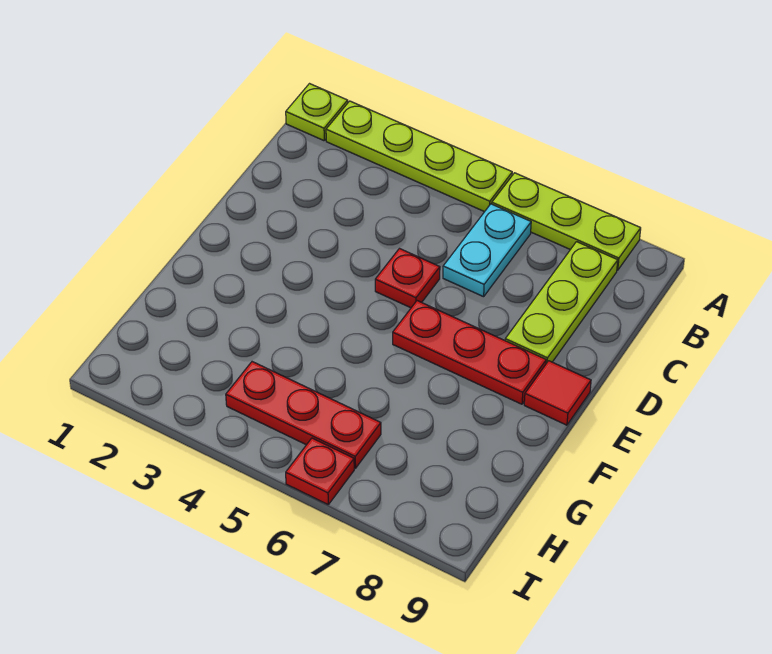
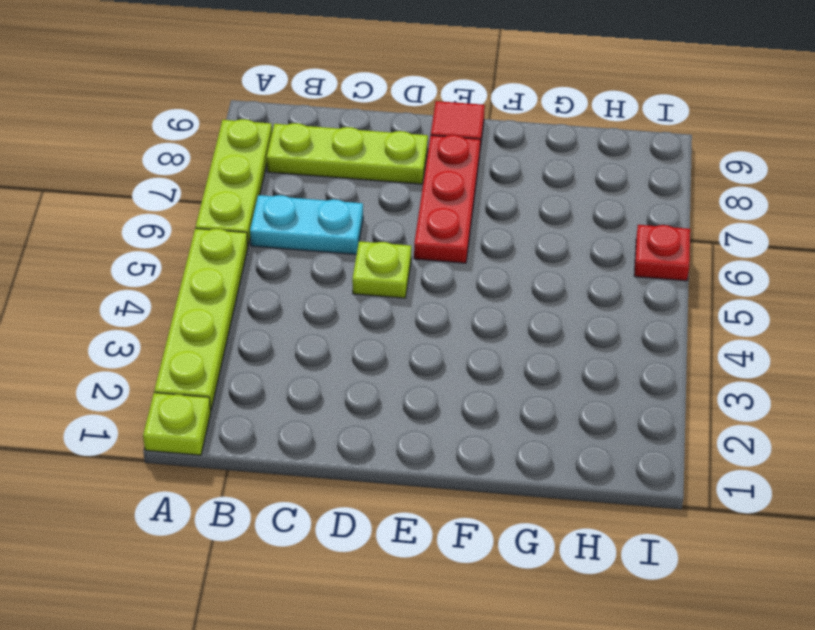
red 1x1 plate [375,249,440,308] -> lime 1x1 plate [352,241,411,298]
red 1x3 plate [226,362,381,468] -> none

